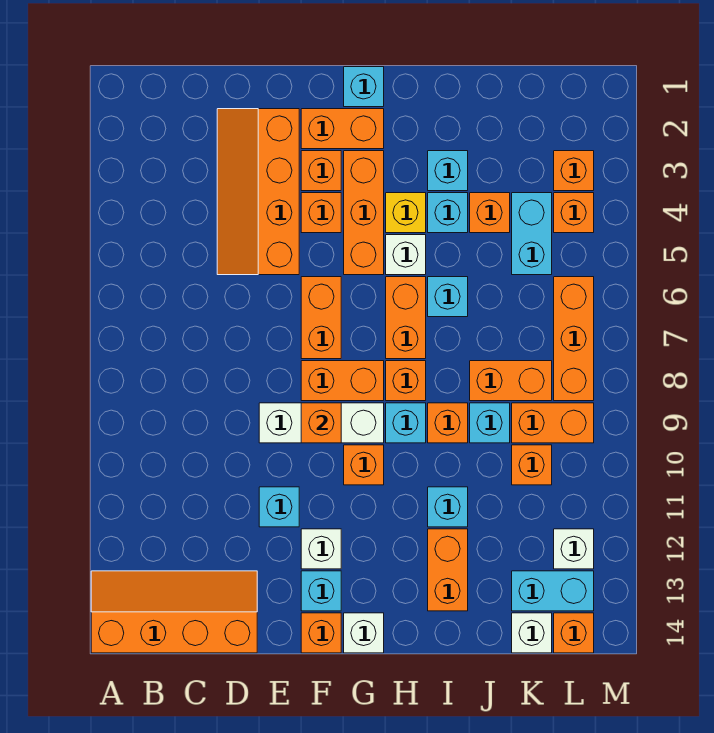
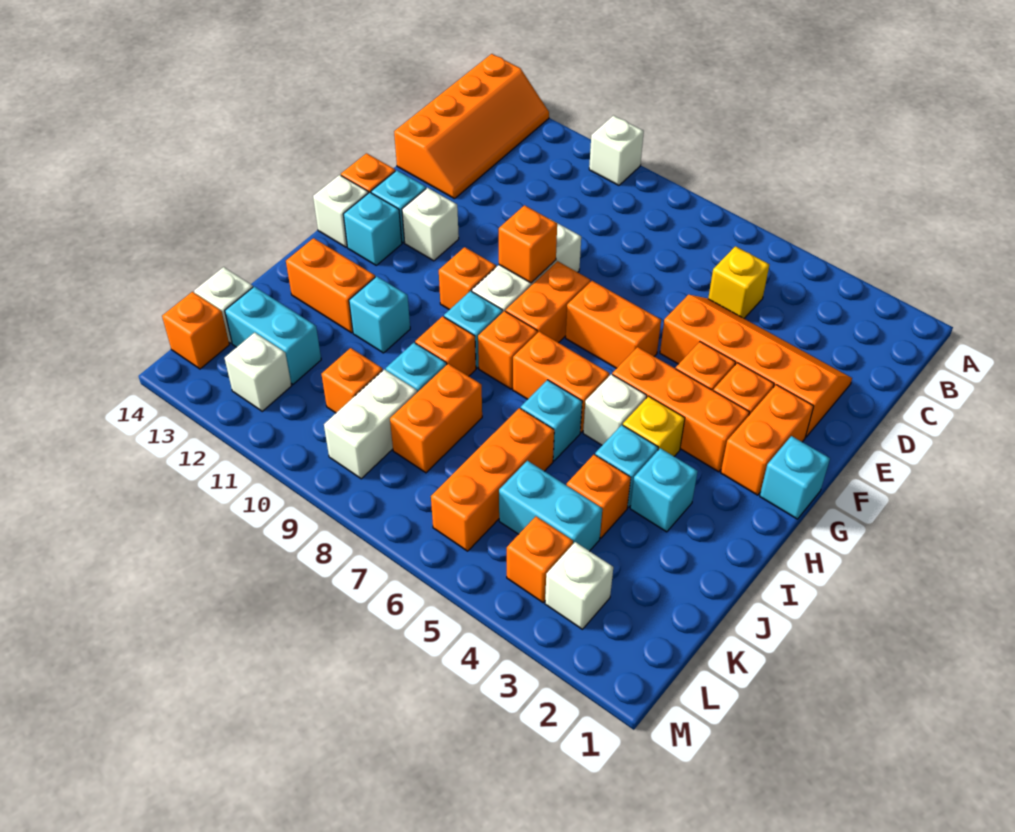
none -> white 1x1 brick [589,116,644,185]
none -> yellow 1x1 brick [708,246,770,318]
cyan 1x1 brick [259,487,299,527] -> cyan 1x1 brick moved to [343,192,402,265]
orange 1x2 brick [512,403,594,443] -> white 1x2 brick [324,369,417,479]
cyan 1x2 brick [512,571,594,611] -> cyan 1x2 brick turned to [225,287,321,384]
orange 1x1 brick [554,151,594,191] -> white 1x1 brick [545,542,613,629]
orange 1x3 brick [554,277,594,401] -> orange 1x3 brick turned to [431,408,554,551]

